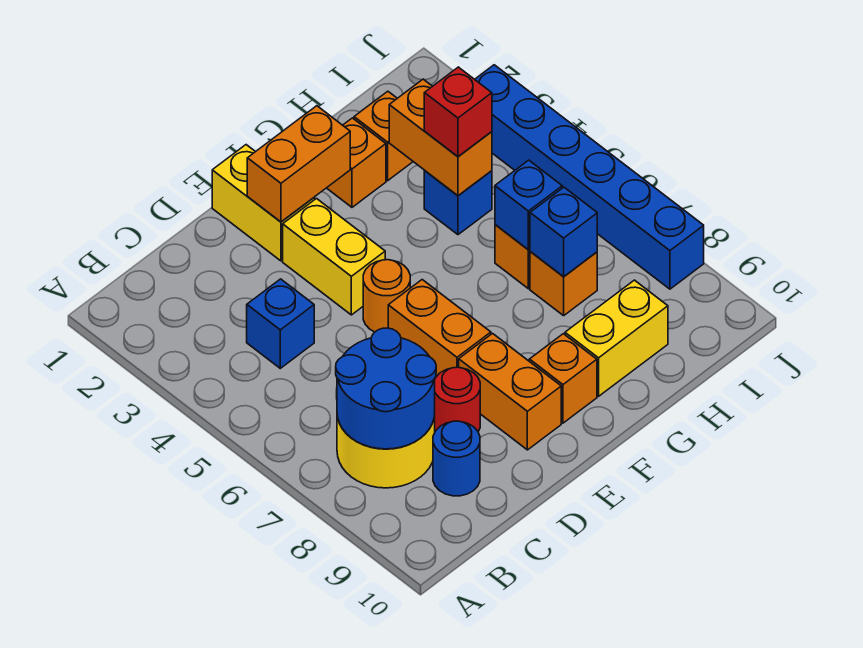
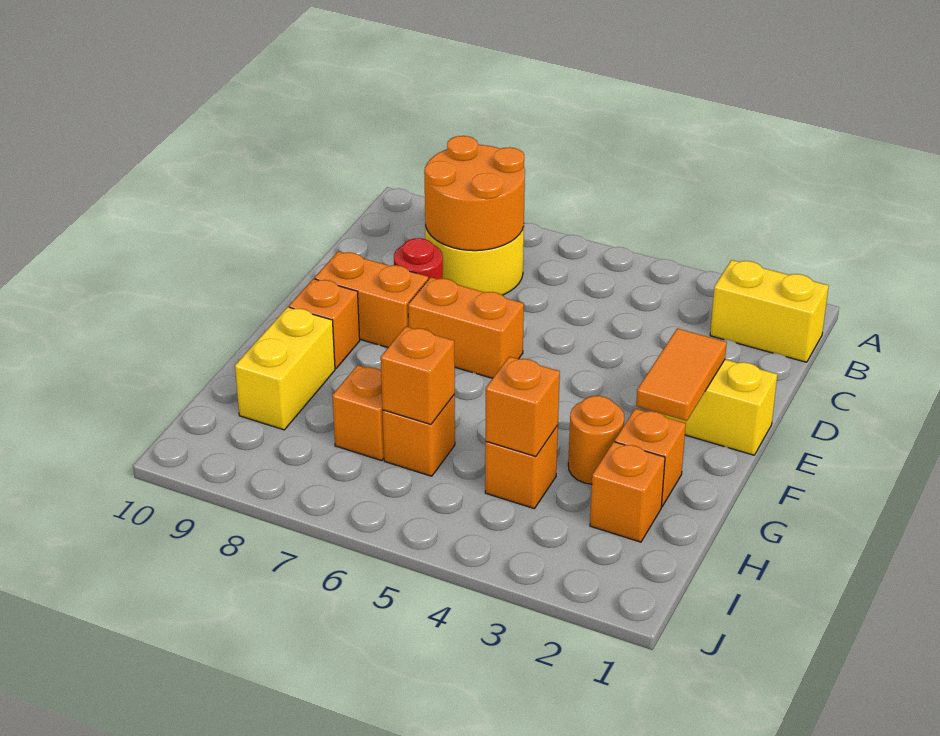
blue 2x2 round brick [336,328,436,449] -> orange 2x2 round brick [425,136,525,251]
blue 1x1 brick [247,279,314,368] -> none
blue 1x1 round brick [433,421,480,496] -> none
orange 1x2 brick [247,106,350,222] -> orange 1x2 tile [636,328,727,421]
yellow 1x2 brick [283,199,385,315] -> yellow 1x2 brick moved to [710,260,829,362]
orange 1x1 round brick [363,260,410,332] -> orange 1x1 round brick moved to [568,396,624,484]
orange 1x2 brick [389,79,492,196] -> orange 1x1 brick [485,357,560,457]
blue 1x1 brick [424,171,492,235] -> orange 1x1 brick [485,425,558,509]
red 1x1 brick [424,67,492,157] -> none
blue 1x1 brick [495,160,562,250] -> orange 1x1 brick [381,327,455,424]
blue 1x1 brick [530,187,597,276] -> none
blue 1x6 brick [475,65,704,289] -> none

